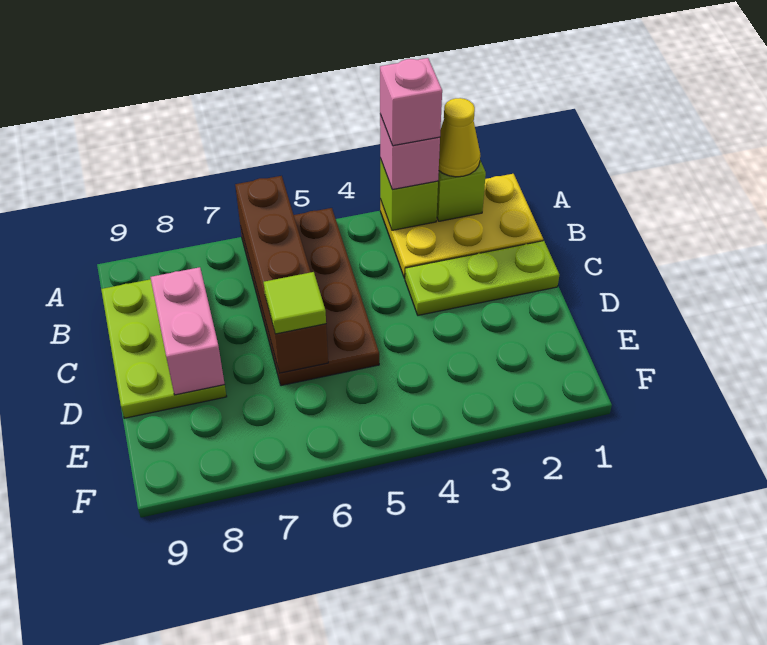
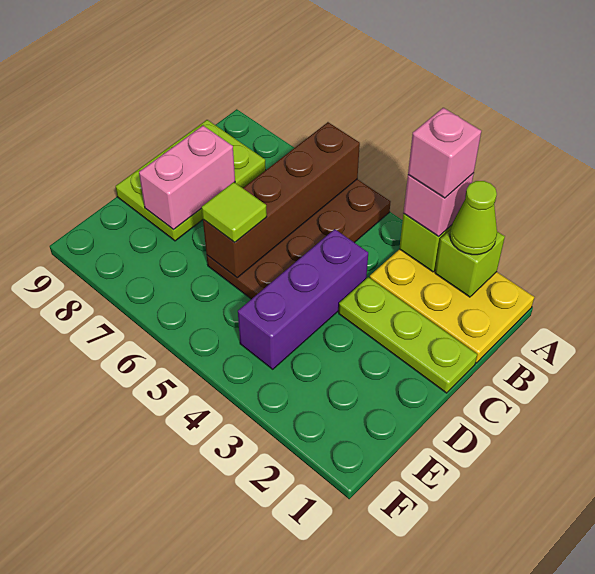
yellow 1x1 cone [439,98,480,177] -> lime 1x1 cone [450,181,497,255]
none -> purple 1x3 brick [238,229,368,369]

